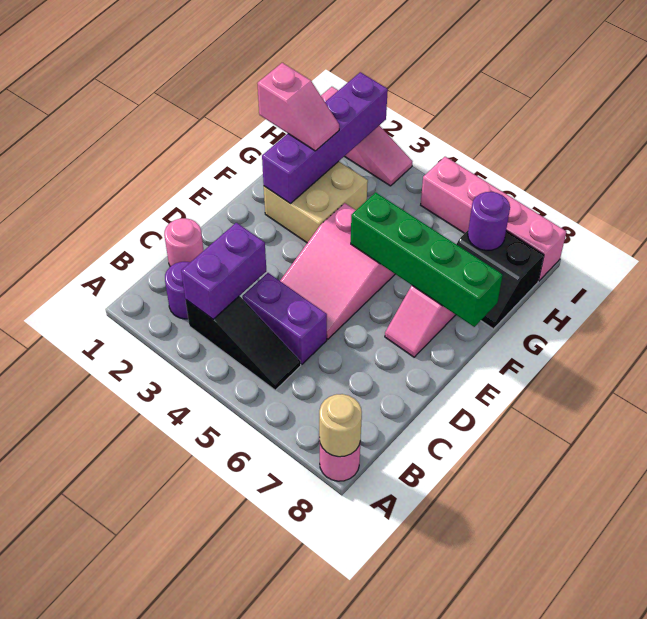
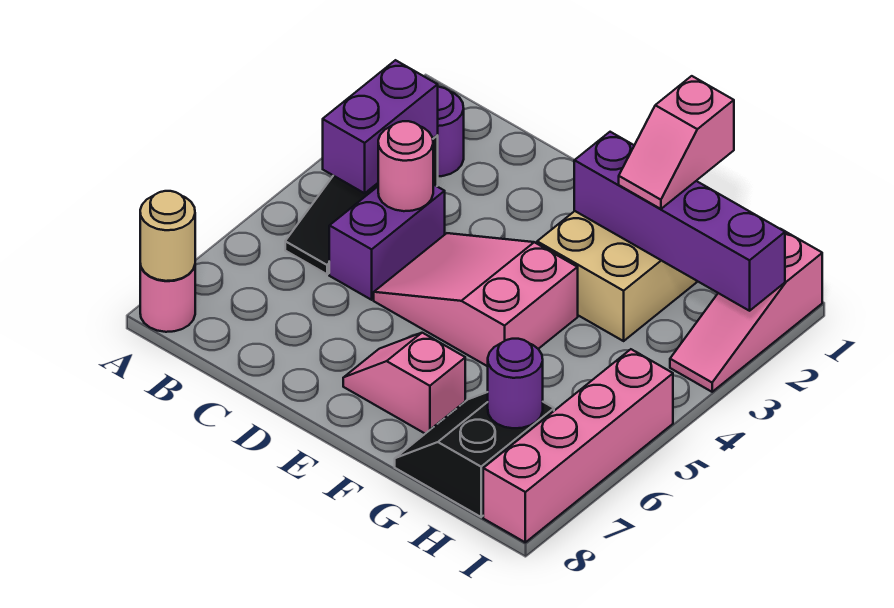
purple 1x2 brick [181,223,266,319] -> purple 1x2 brick turned to [323,60,438,193]
pink 1x1 round brick [164,218,204,266] -> pink 1x1 round brick moved to [378,121,433,211]
green 1x4 brick [351,192,503,327] -> none

